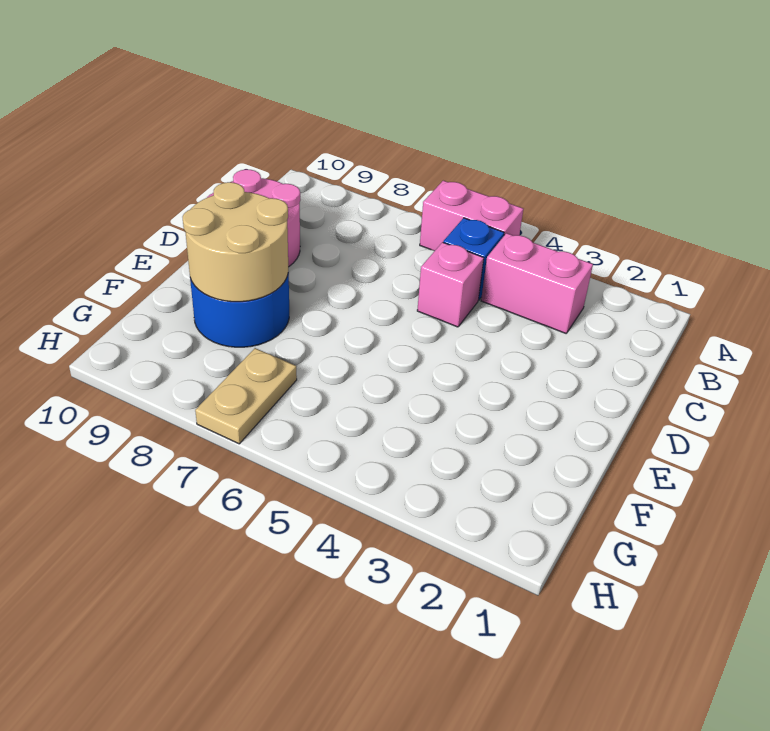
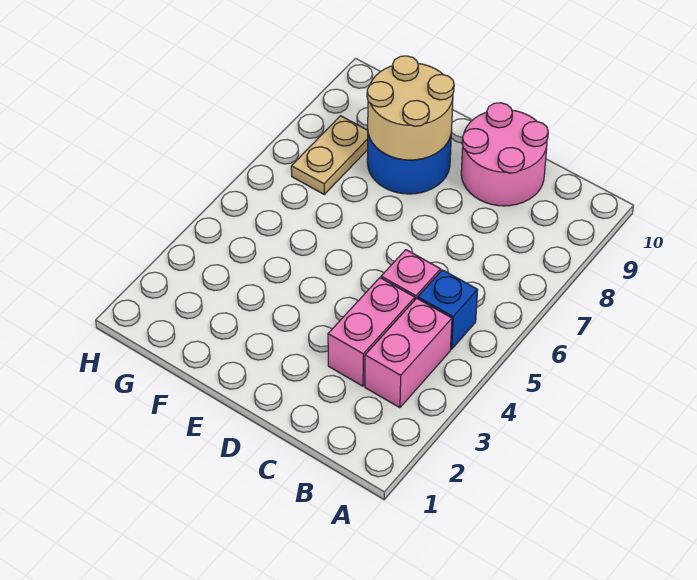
pink 1x2 brick [420,181,523,251] -> pink 1x2 brick moved to [328,278,415,386]
tan 1x2 plate [195,348,297,444] -> tan 1x2 plate turned to [291,116,368,194]

